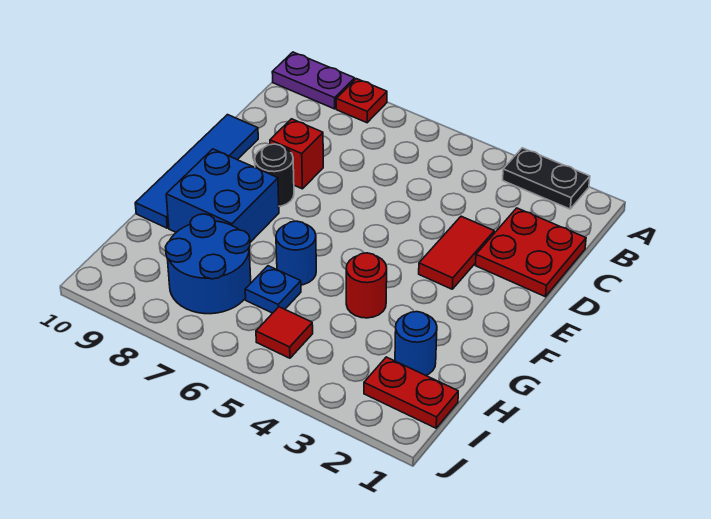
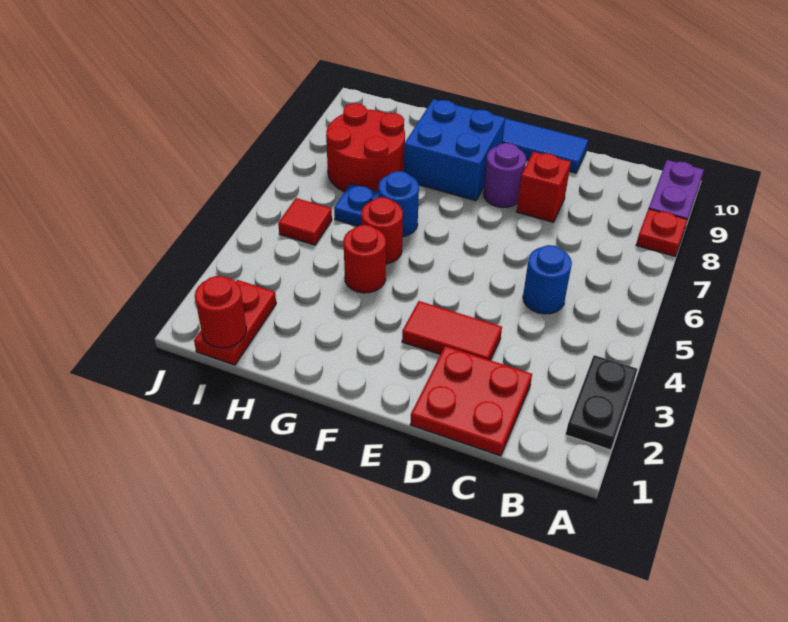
black 1x1 round brick [255,144,294,206] -> purple 1x1 round brick [483,143,526,207]
none -> red 1x1 round brick [361,197,403,264]
blue 1x1 round brick [395,312,437,375] -> blue 1x1 round brick moved to [523,245,572,314]
blue 2x2 round brick [166,214,251,314] -> red 2x2 round brick [326,103,405,192]
none -> red 1x1 round brick [195,276,246,348]

